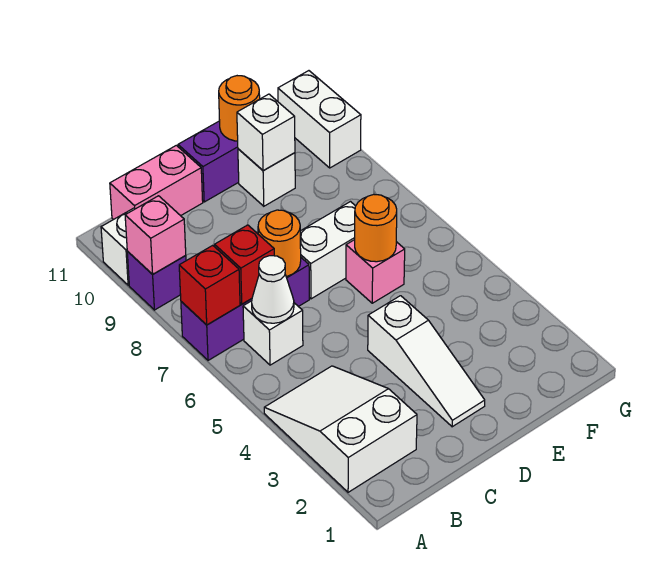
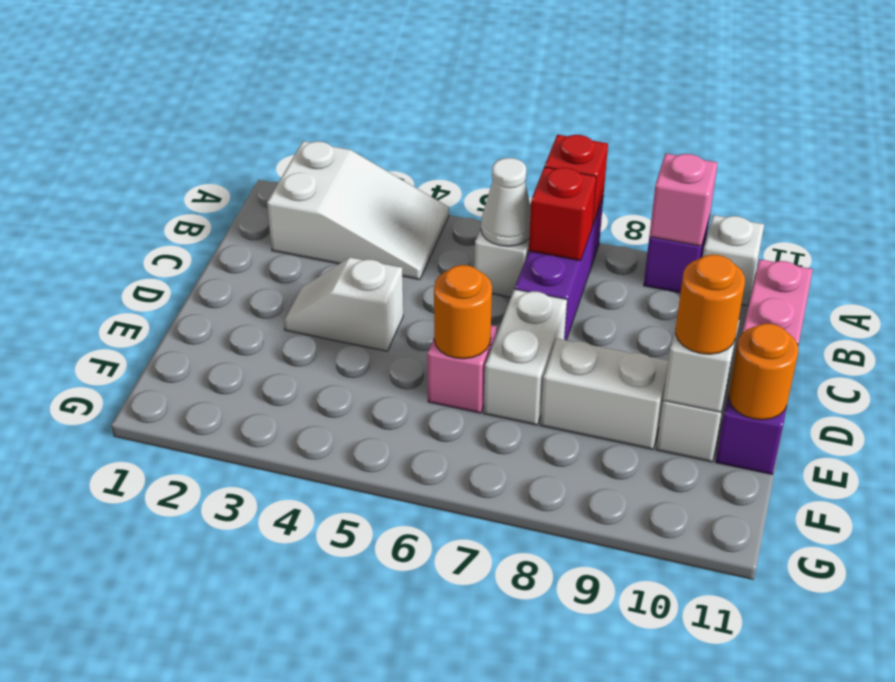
orange 1x1 round brick [258,210,301,276] -> orange 1x1 round brick moved to [676,254,745,354]
white 1x3 slope [368,296,485,427] -> white 1x2 slope [284,257,403,351]
white 1x2 brick [278,71,361,168] -> white 1x2 brick moved to [540,338,668,449]

